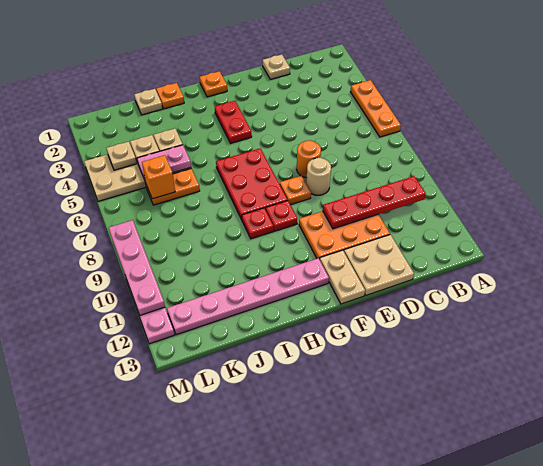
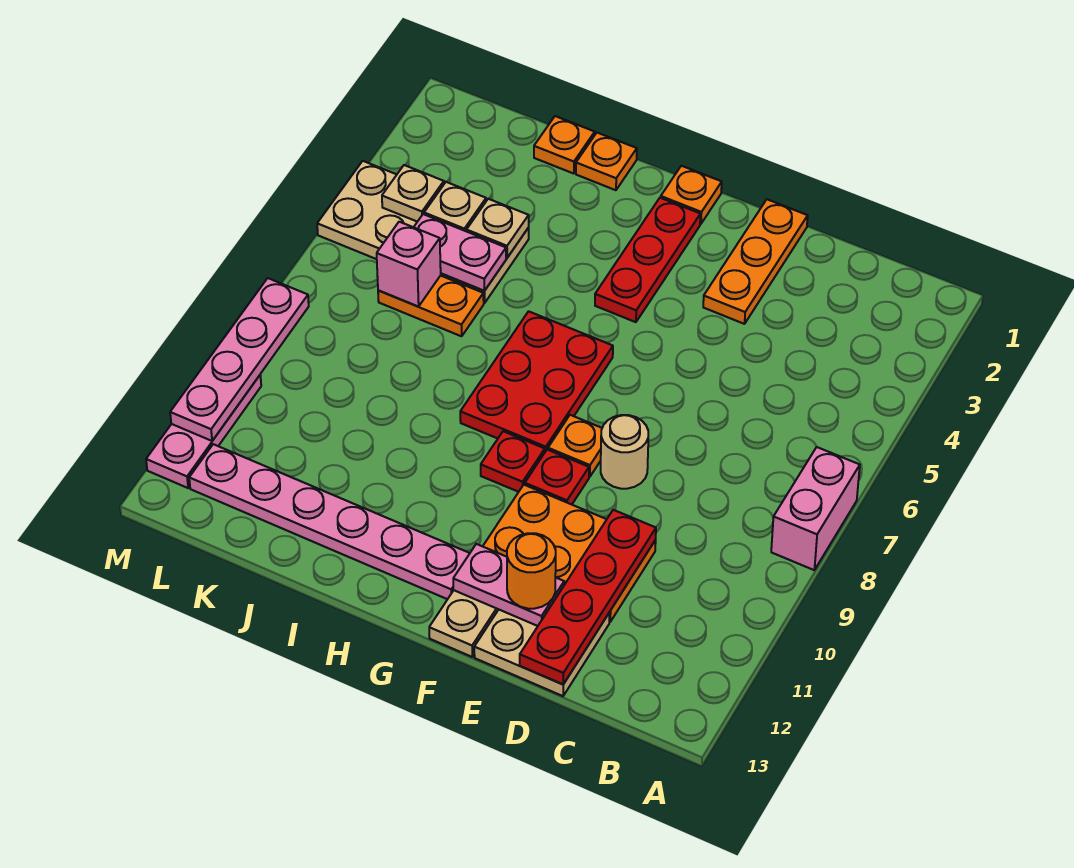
orange 1x3 plate [350,80,401,137] -> orange 1x3 plate moved to [703,199,808,324]
none -> pink 1x2 brick [771,447,860,570]
red 1x4 plate [323,176,426,229] -> red 1x4 plate turned to [520,510,656,684]
tan 1x1 plate [263,55,290,79] -> none
orange 1x1 round brick [297,140,321,178] -> orange 1x1 round brick moved to [507,533,556,609]
none -> pink 1x2 plate [453,544,564,626]
red 1x2 plate [215,101,252,143] -> red 1x3 plate [595,198,700,322]
red 1x1 plate [242,208,274,239] -> red 1x1 plate moved to [525,450,589,504]
tan 1x1 plate [134,89,162,115] -> orange 1x1 plate [534,116,595,174]
orange 1x1 brick [142,155,175,199] -> pink 1x1 brick [377,222,441,307]

